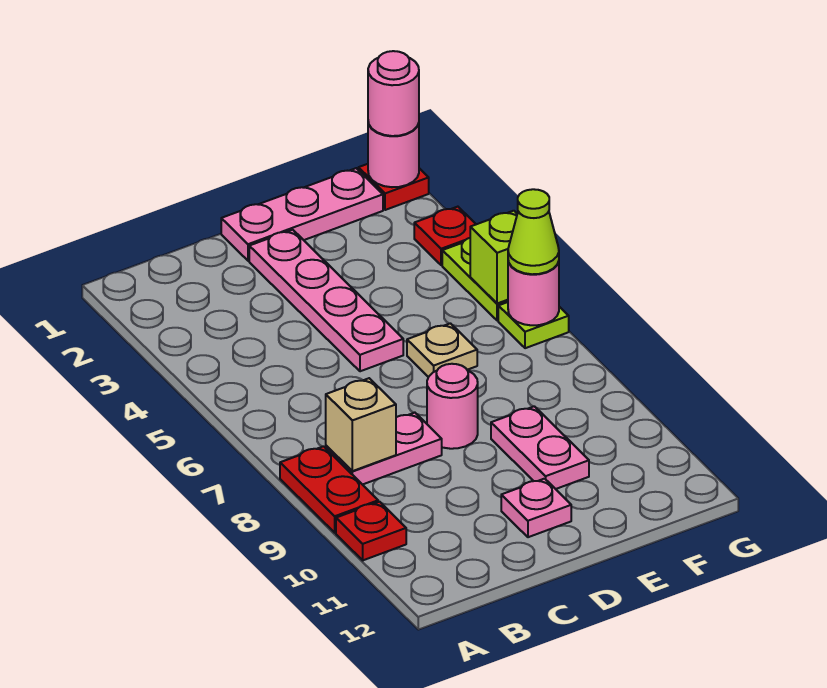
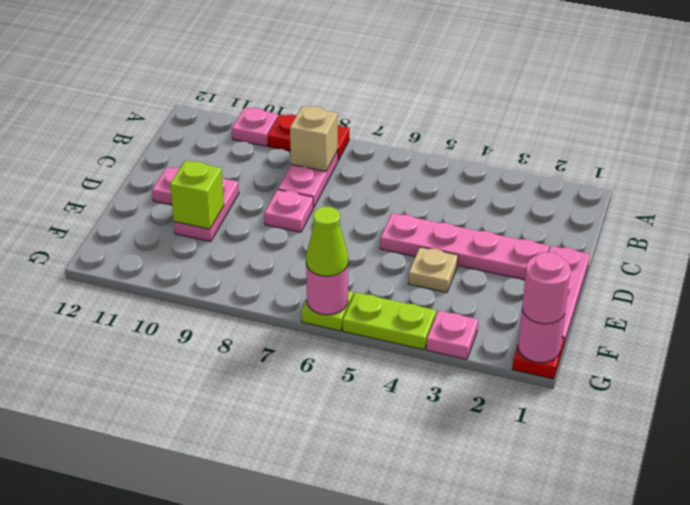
red 1x1 plate [336,502,406,560] -> pink 1x1 plate [232,108,278,146]
pink 1x1 round brick [427,364,478,449] -> pink 1x1 plate [264,190,313,232]
tan 1x1 plate [407,323,477,377] -> tan 1x1 plate moved to [408,247,458,292]
pink 1x2 plate [491,406,589,489] -> pink 1x2 plate turned to [174,178,239,241]
red 1x1 plate [414,207,476,265] -> pink 1x1 plate [426,311,478,359]
lime 1x1 brick [470,211,517,304] -> lime 1x1 brick moved to [170,161,224,229]

